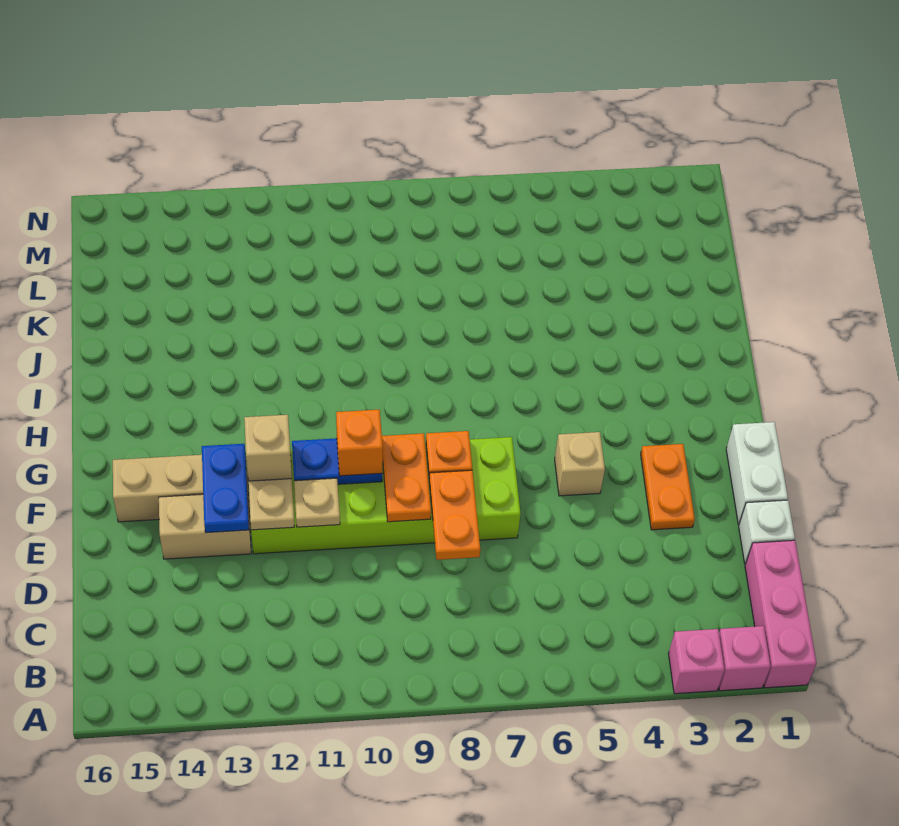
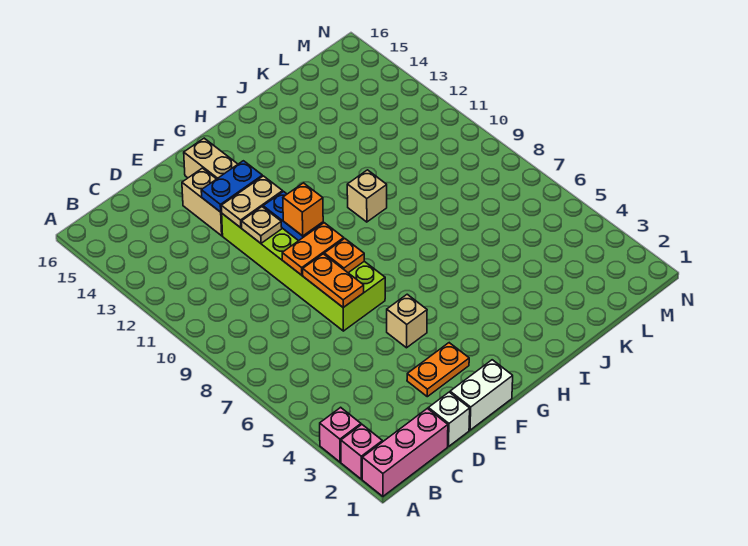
orange 1x2 plate [429,470,480,560] -> orange 1x2 plate turned to [303,254,364,307]
tan 1x1 brick [244,415,292,481] -> tan 1x1 brick moved to [347,170,387,222]

